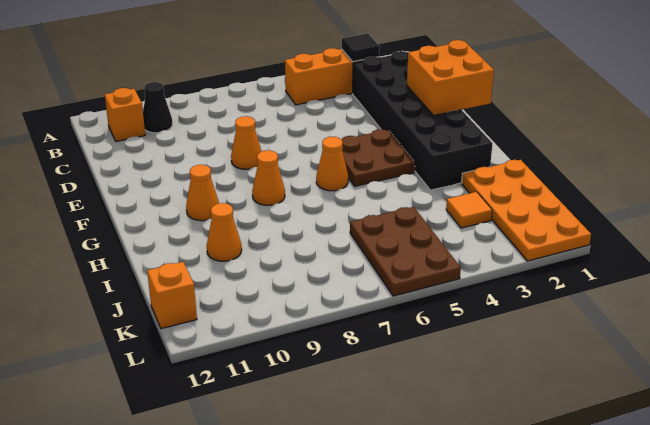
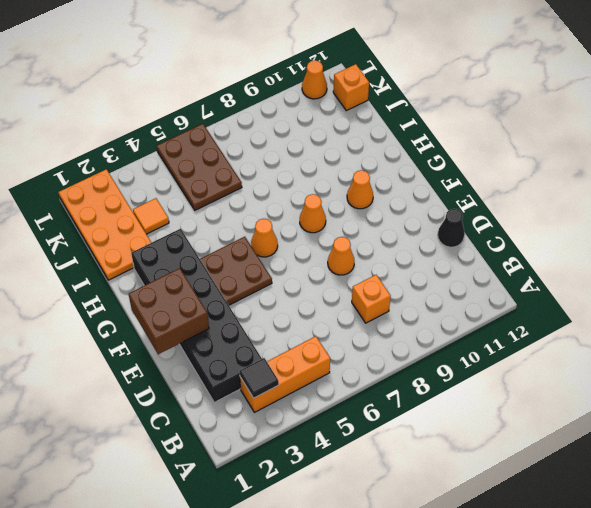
black 1x1 cone [143,82,172,133] -> black 1x1 cone moved to [438,209,465,247]
orange 1x1 brick [105,88,145,141] -> orange 1x1 brick moved to [352,275,391,323]
orange 2x2 brick [407,40,494,116] -> brown 2x2 brick [129,268,209,355]
orange 1x1 cone [207,203,242,261] -> orange 1x1 cone moved to [302,60,327,99]

